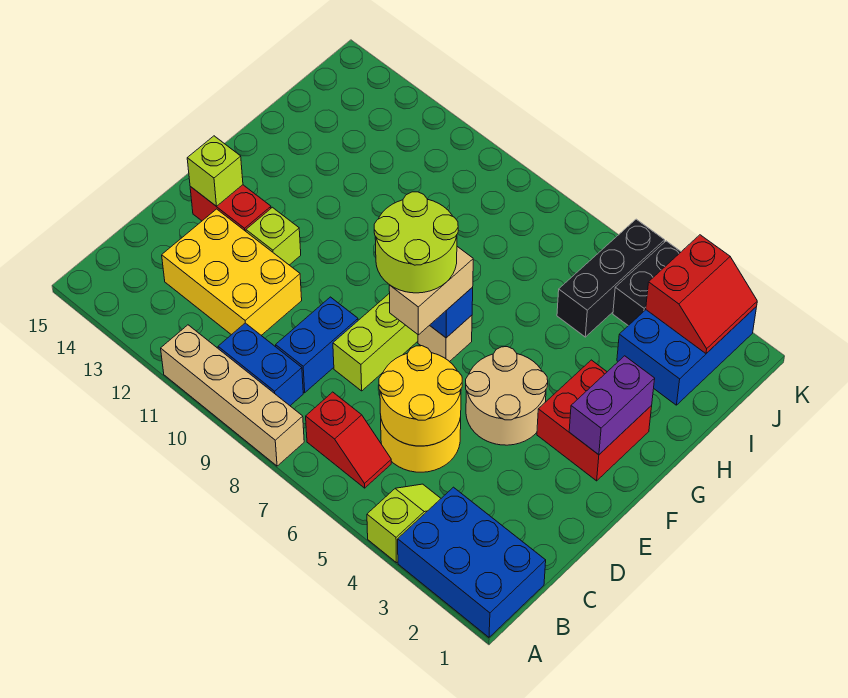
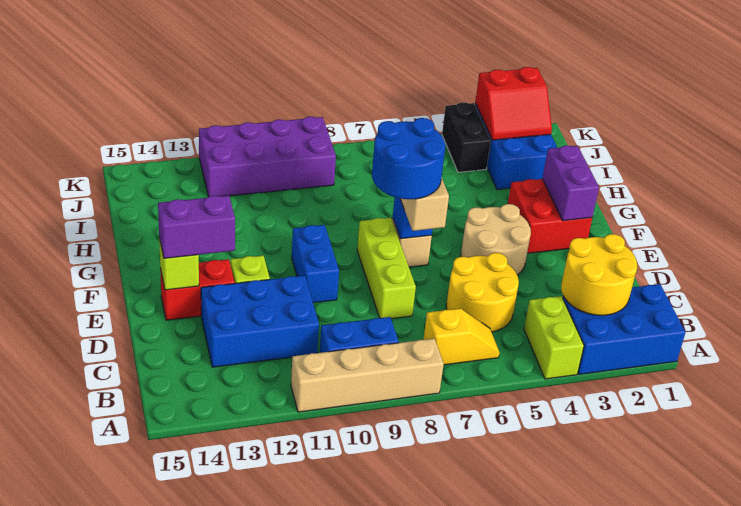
lime 1x2 slope [367,484,441,563] -> lime 1x2 brick [524,296,584,379]
red 1x2 slope [306,392,391,488] -> yellow 1x2 slope [423,308,500,365]
yellow 2x2 round brick [379,346,462,446] -> yellow 2x2 round brick moved to [561,234,637,315]
blue 1x2 brick [276,297,358,393] -> blue 1x2 brick moved to [292,225,339,303]
yellow 2x3 brick [162,209,302,335] -> blue 2x3 brick [201,275,319,367]
lime 2x2 round brick [374,192,458,293] -> blue 2x2 round brick [372,118,445,199]
none -> purple 1x2 brick [158,196,235,258]
black 1x3 brick [557,219,665,337] -> none
red 2x2 slope [646,235,757,353] -> red 2x2 slope turned to [475,67,552,140]
none -> purple 2x4 brick [199,117,336,197]

